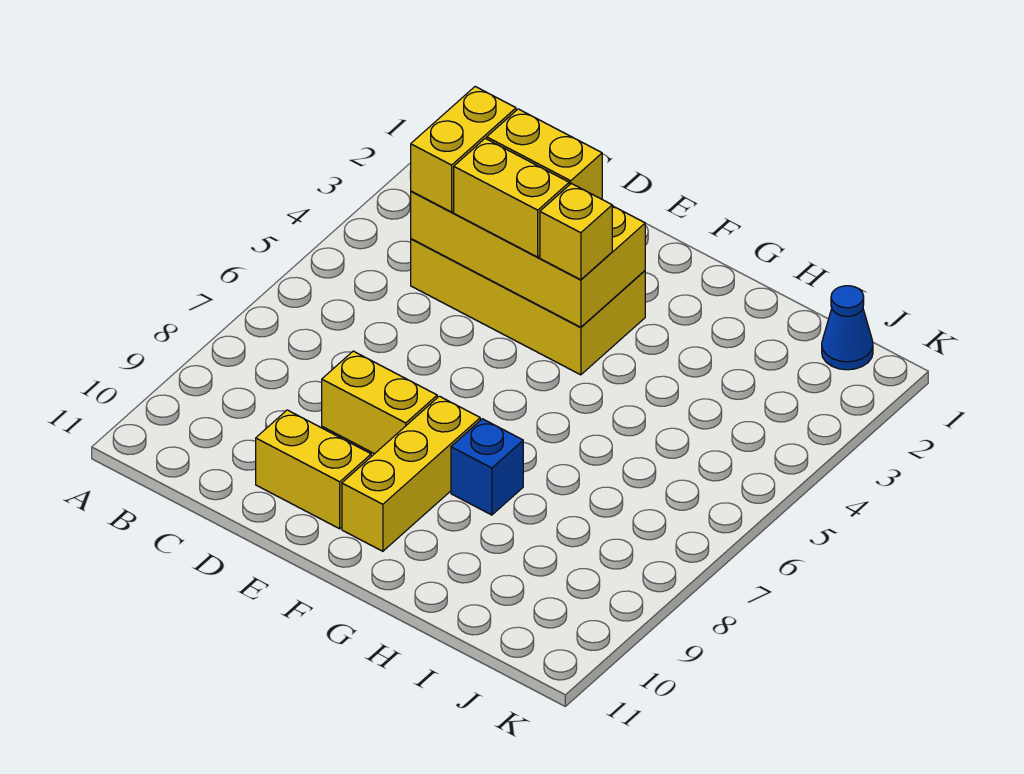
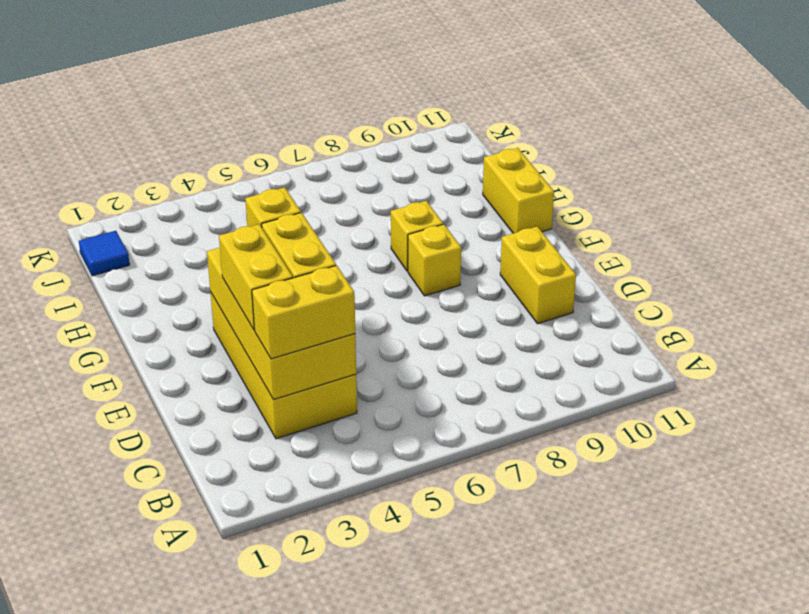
yellow 1x2 brick [322,351,437,454] -> yellow 1x2 brick moved to [483,148,554,233]
yellow 1x3 brick [342,396,480,551] -> yellow 1x1 brick [408,224,461,296]
blue 1x1 brick [451,419,523,515] -> yellow 1x1 brick [391,201,443,271]
blue 1x1 cone [822,286,873,370] -> blue 1x1 tile [79,231,130,276]

